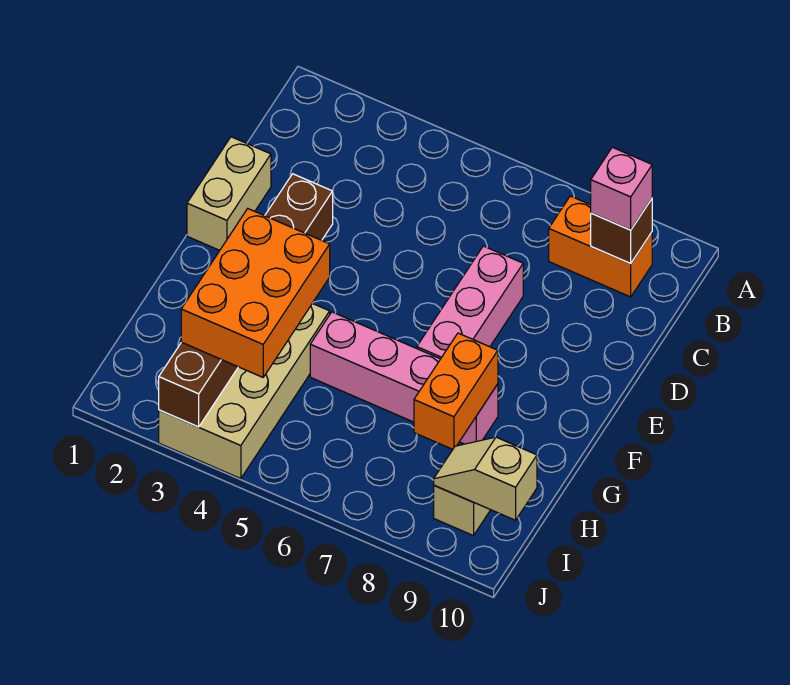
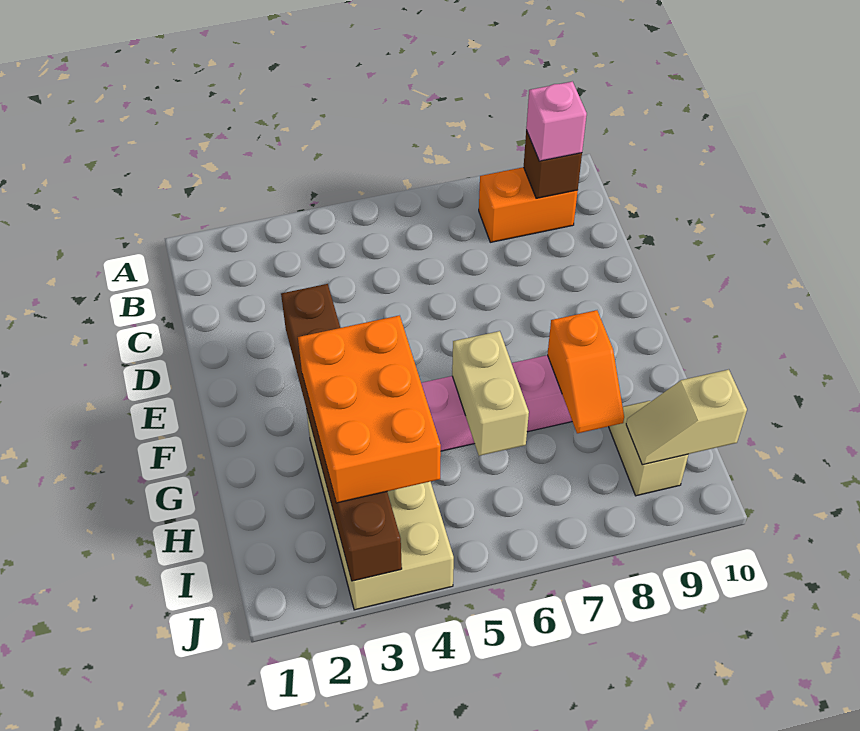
tan 1x2 brick [187,137,271,250] -> tan 1x2 brick moved to [452,331,529,456]
pink 1x3 brick [417,246,523,359] -> none
orange 1x2 brick [414,333,498,449] -> orange 1x2 slope [547,310,624,433]

